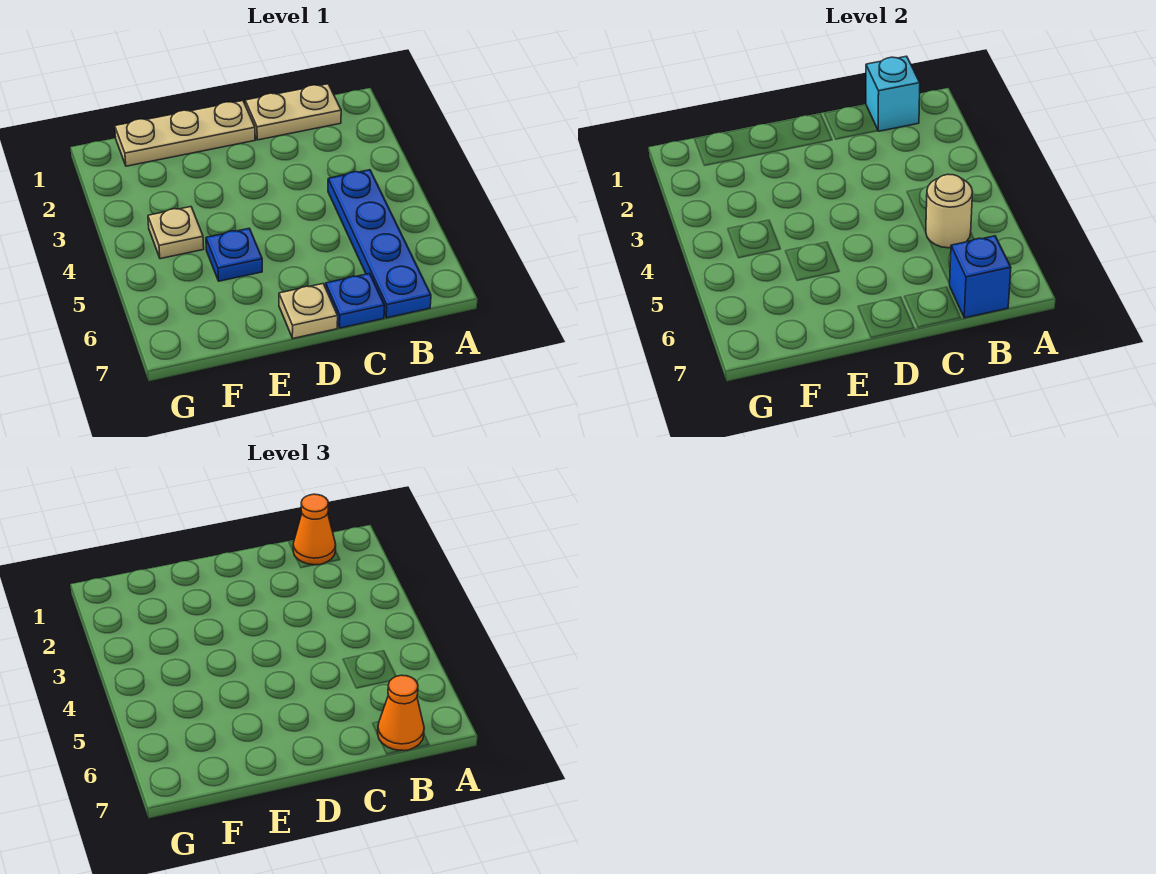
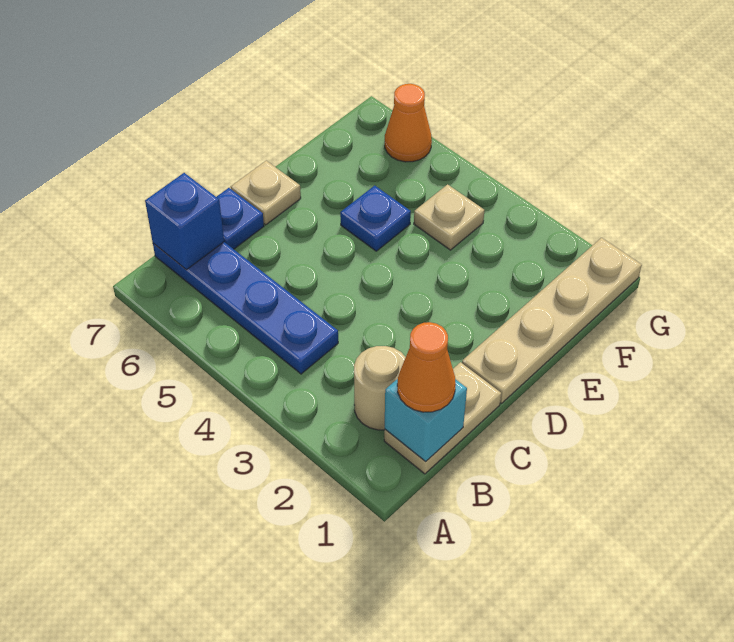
tan 1x1 round brick [926,174,973,248] -> tan 1x1 round brick moved to [354,346,406,430]
orange 1x1 cone [378,675,424,751] -> orange 1x1 cone moved to [385,84,432,162]
tan 1x3 plate [115,101,255,166] -> tan 1x4 plate [462,238,642,403]

